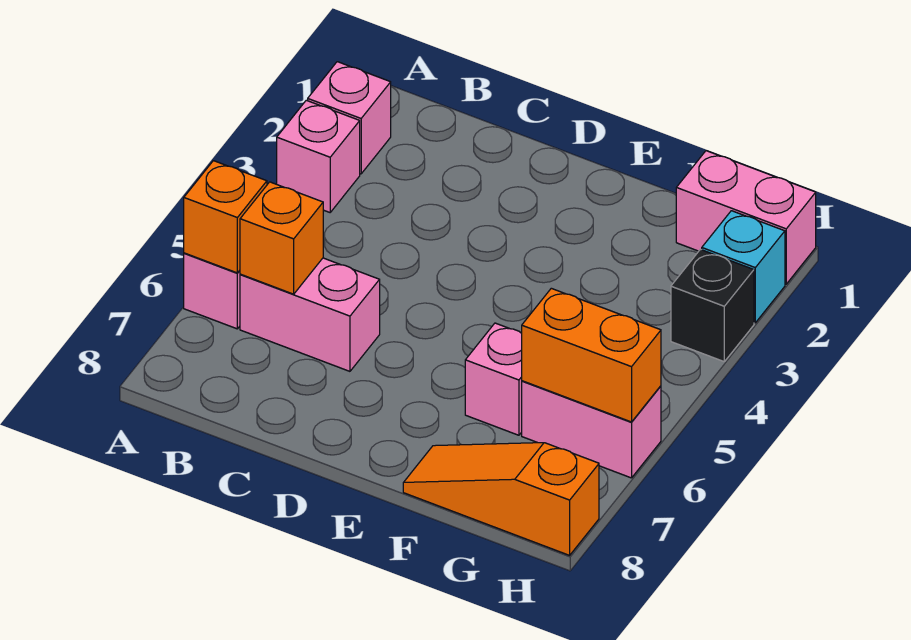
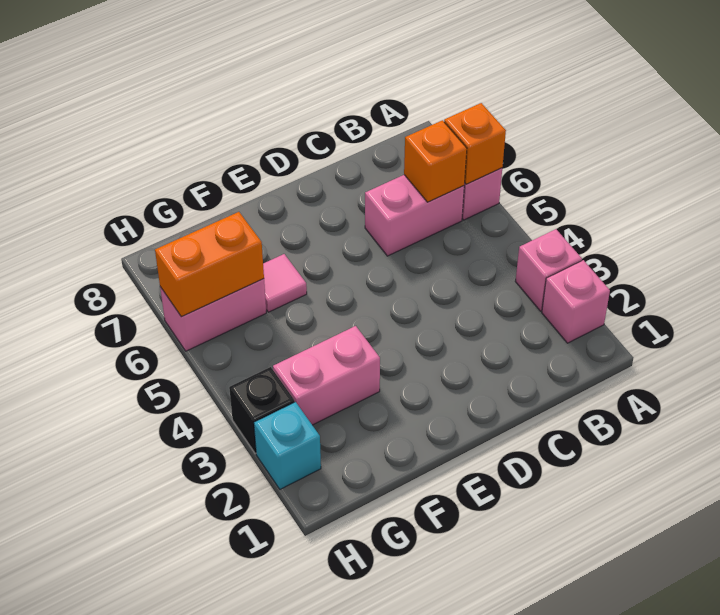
pink 1x1 brick [465,323,522,435] -> pink 1x1 tile [263,254,307,312]
orange 1x3 slope [403,443,599,555] -> none
pink 1x2 brick [676,151,816,284] -> pink 1x2 brick moved to [273,326,380,425]

